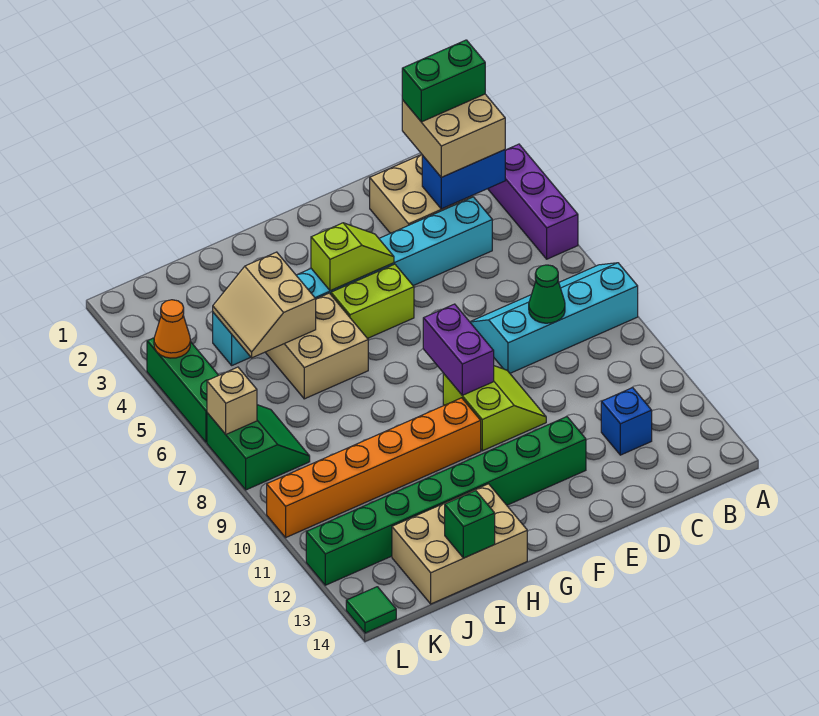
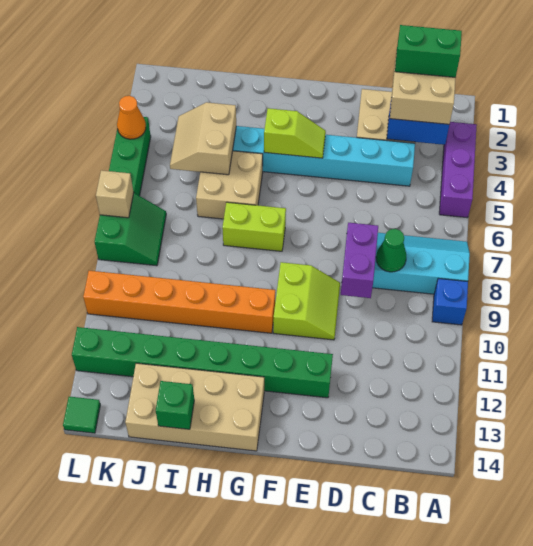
blue 1x1 brick [601,388,652,455] -> blue 1x1 brick moved to [432,278,468,325]
lime 1x2 brick [331,264,414,339] -> lime 1x2 brick moved to [222,202,286,251]
purple 1x2 brick [423,304,494,395] -> purple 1x2 brick moved to [341,223,378,298]
tan 2x3 brick [392,484,527,604] -> tan 2x4 brick [125,363,264,451]

